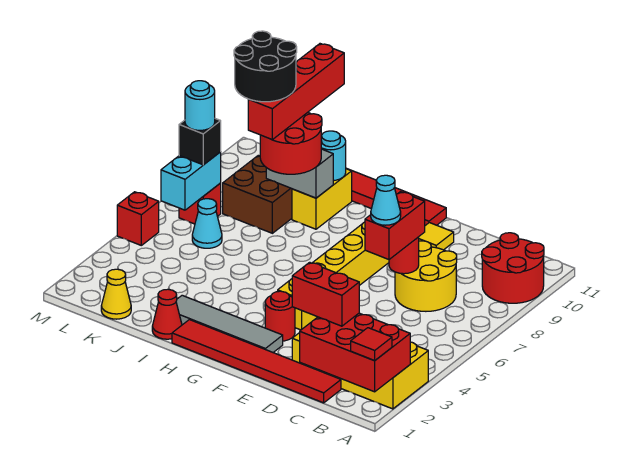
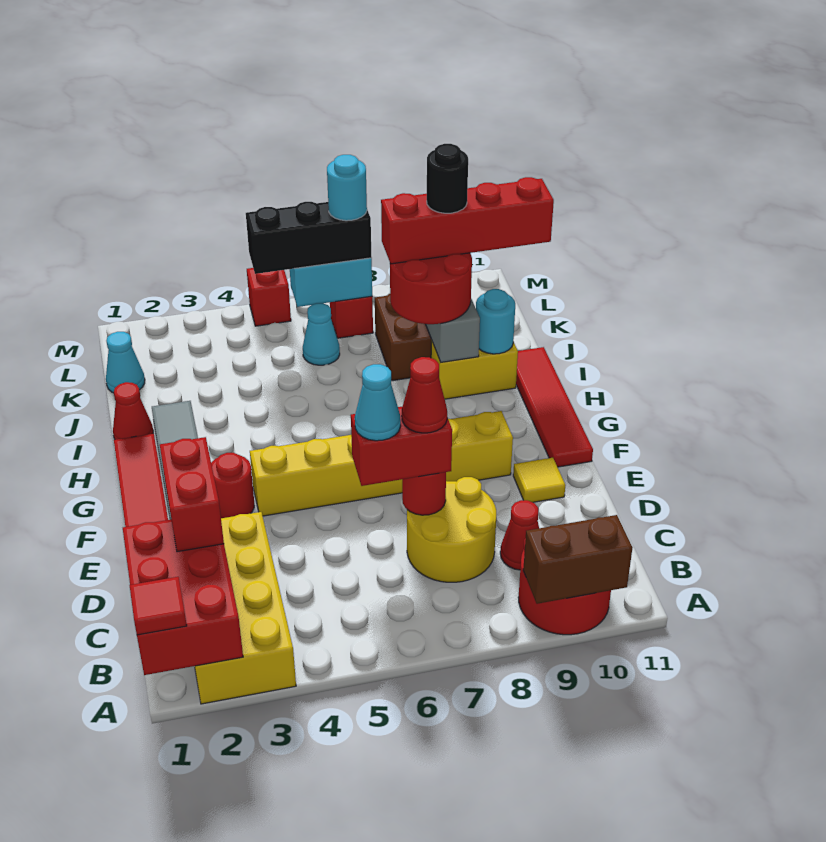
none -> brown 1x2 brick [523,515,632,604]
none -> red 1x1 cone [500,500,539,570]
none -> red 1x1 cone [402,357,447,433]
black 2x2 round brick [234,31,297,102] -> black 1x1 round brick [427,144,468,213]
yellow 1x1 cone [101,269,131,319] -> cyan 1x1 cone [106,332,145,393]
black 1x1 brick [179,119,221,165] -> black 1x3 brick [246,202,372,274]

